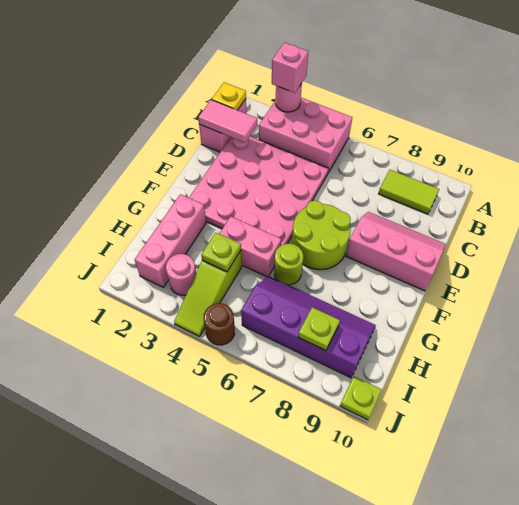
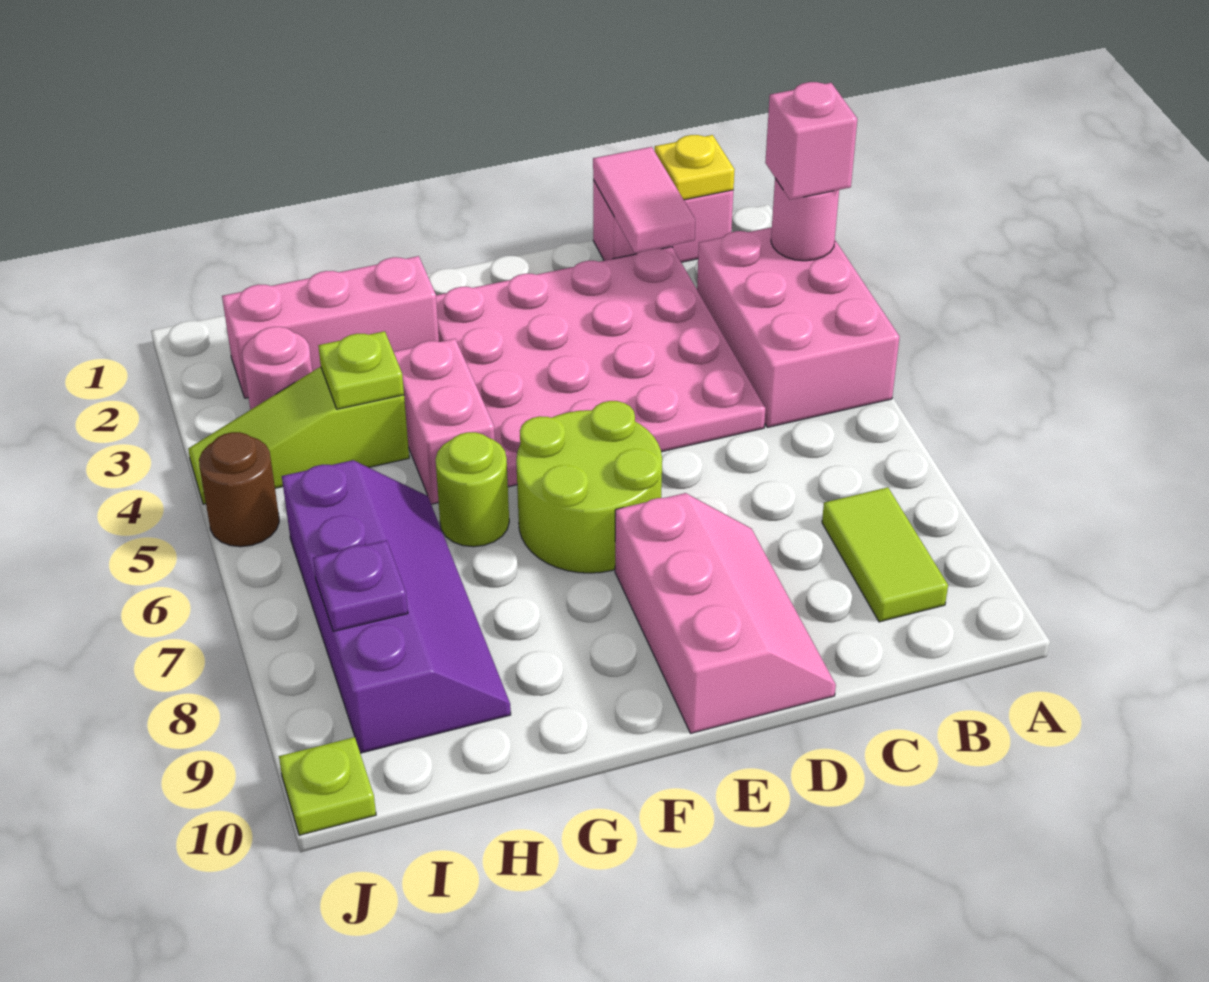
lime 1x1 plate [298,307,340,351] -> purple 1x1 plate [313,540,408,631]

